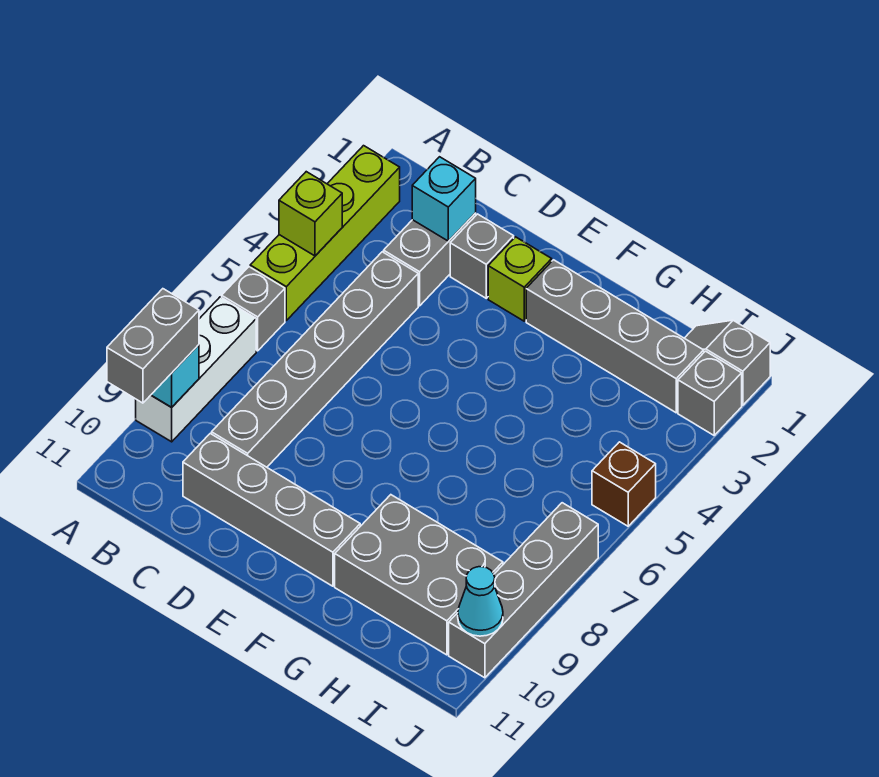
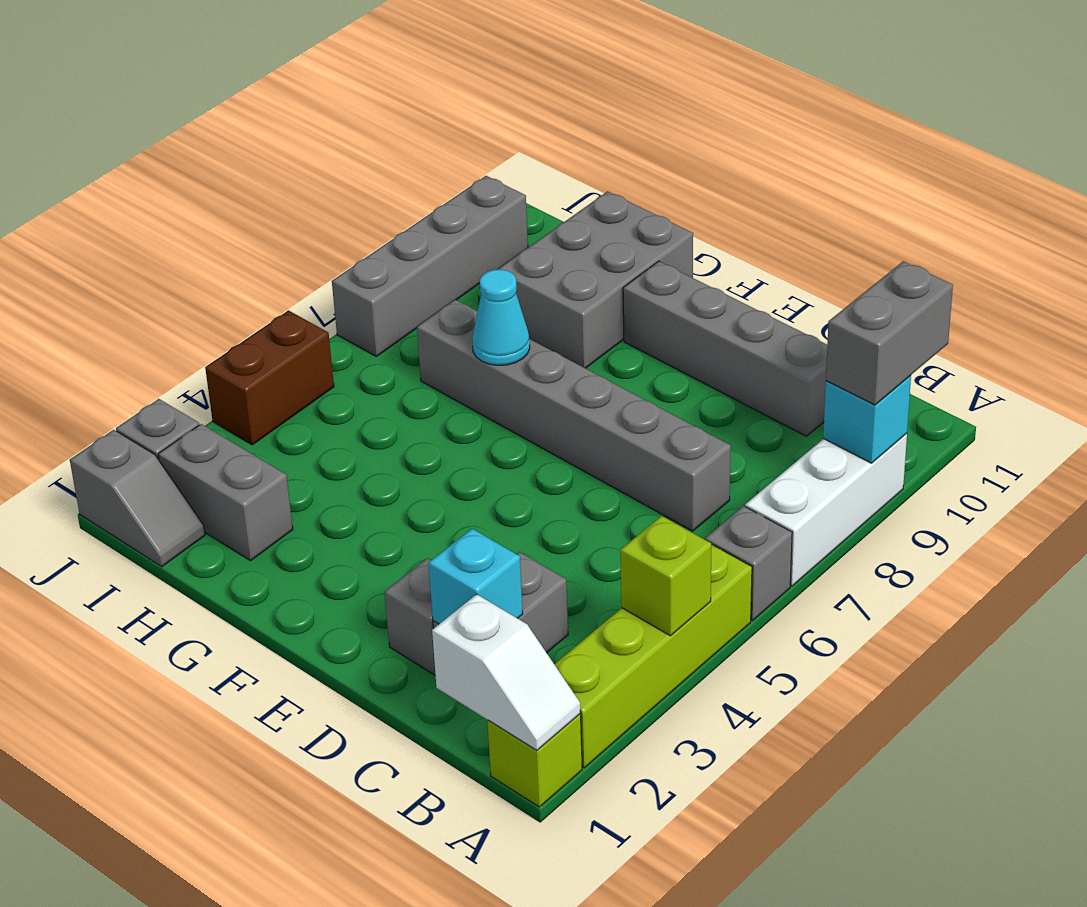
none -> white 1x2 slope [432,594,581,750]
grey 1x6 brick [212,252,418,467] -> grey 1x6 brick turned to [417,300,731,531]
lime 1x1 brick [488,237,552,321] -> lime 1x1 brick moved to [487,714,582,807]
grey 1x4 brick [526,260,704,413] -> grey 1x2 brick [158,424,293,561]
grey 2x3 brick [335,495,503,655] -> grey 2x3 brick turned to [498,191,693,368]
brown 1x1 brick [592,442,656,526] -> brown 1x2 brick [205,310,334,445]
cyan 1x1 cone [458,567,503,636] -> cyan 1x1 cone moved to [472,270,530,365]

